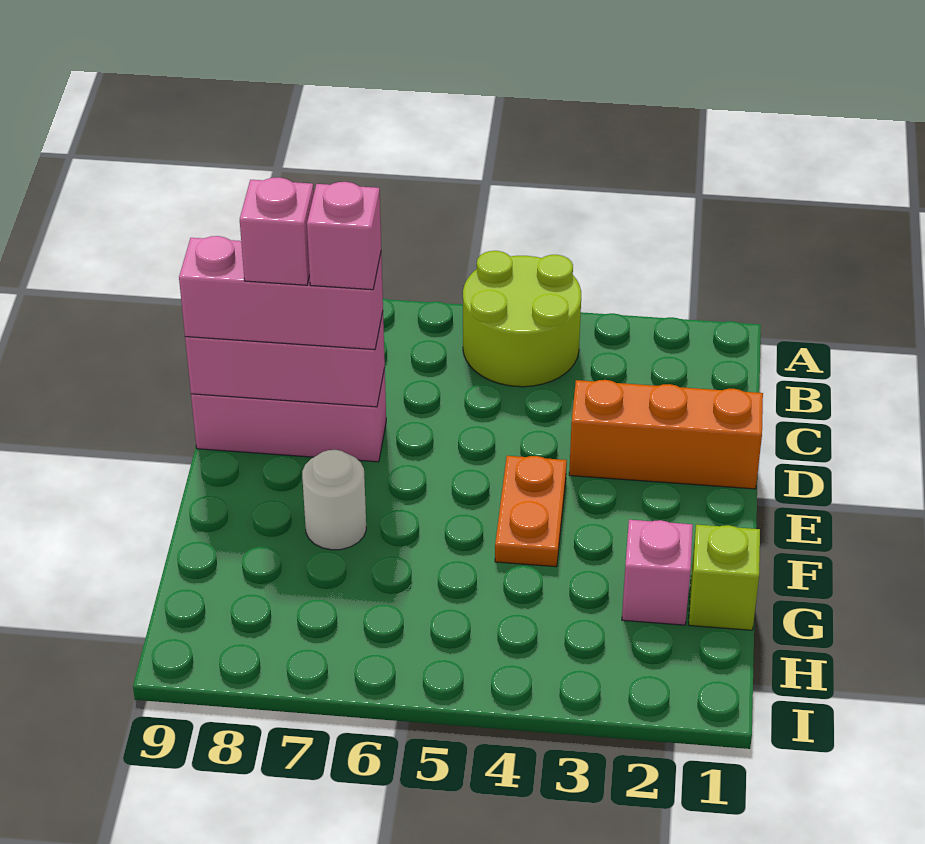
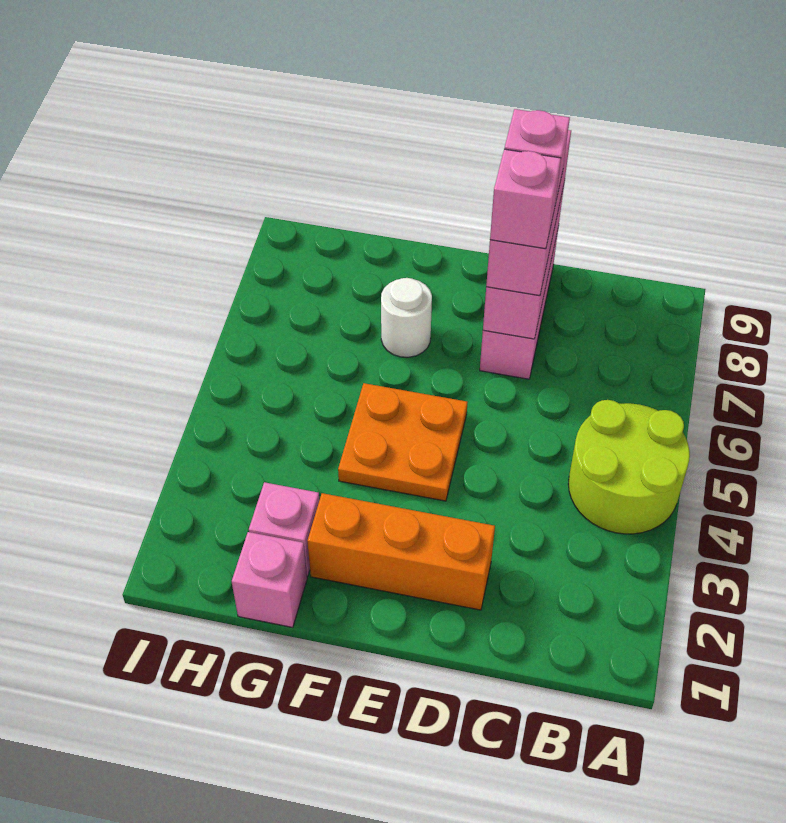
orange 1x3 brick [569,380,763,489] -> orange 1x3 brick turned to [307,493,495,610]
orange 1x2 plate [495,456,567,567] -> orange 2x2 plate [338,383,467,501]
lime 1x1 brick [689,525,760,630] -> pink 1x1 brick [232,532,307,628]

